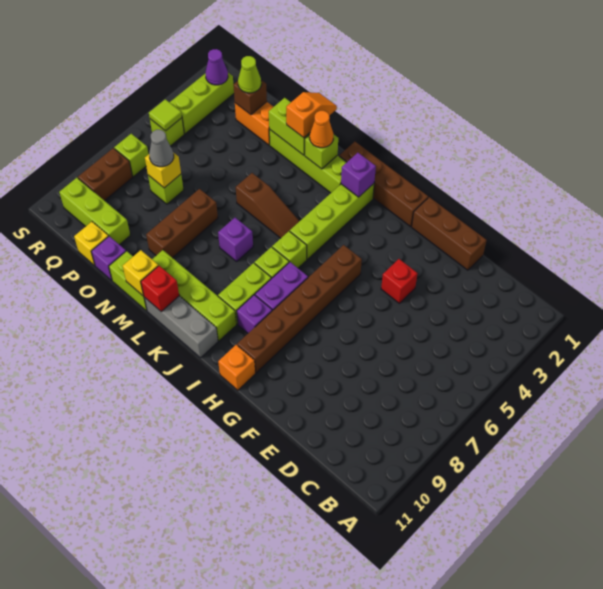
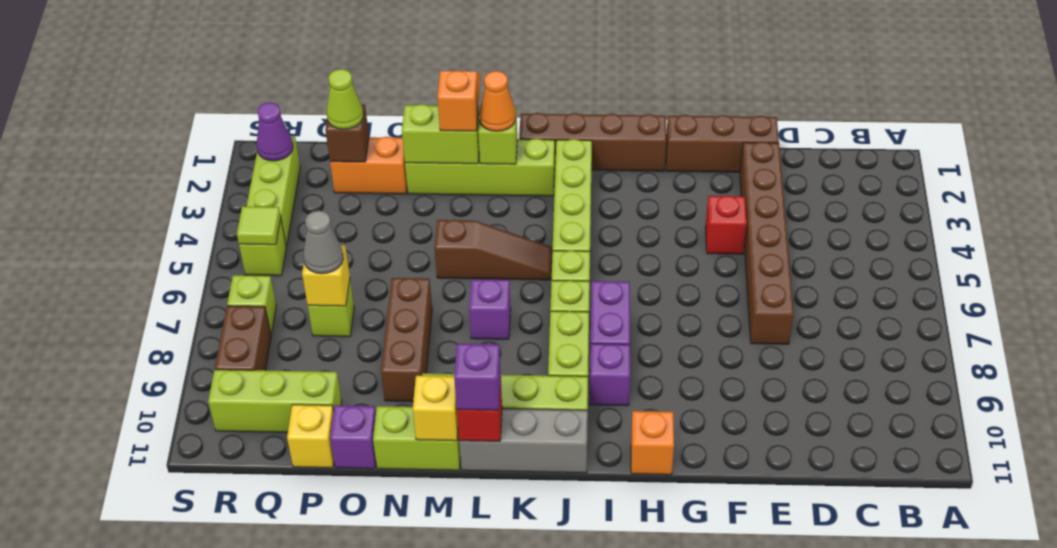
brown 1x6 brick [237,245,362,373] -> brown 1x6 brick moved to [740,142,794,344]
purple 1x1 brick [341,153,376,197] -> purple 1x1 brick moved to [454,344,501,410]

